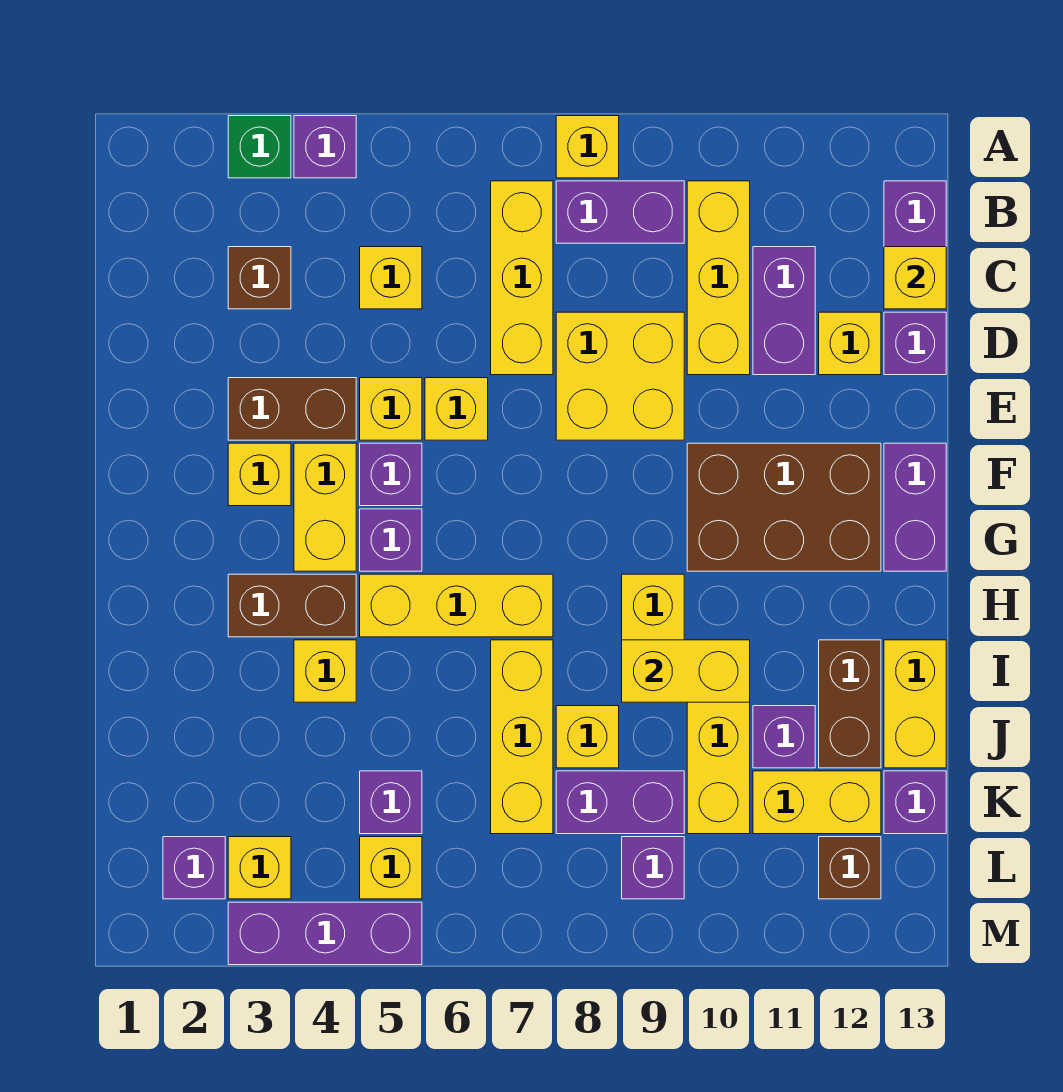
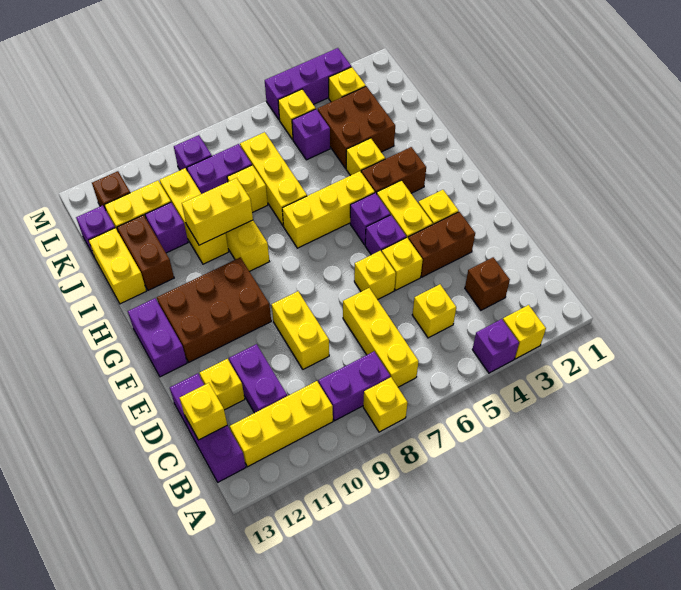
green 1x1 brick [228,116,291,178] -> yellow 1x1 brick [503,305,546,359]
yellow 1x3 brick [687,181,750,375] -> yellow 1x3 brick turned to [230,381,333,467]
yellow 2x2 brick [556,312,684,440] -> yellow 1x2 brick [272,291,329,369]
none -> brown 2x2 brick [318,86,395,168]
purple 1x1 brick [163,837,225,899] -> none

